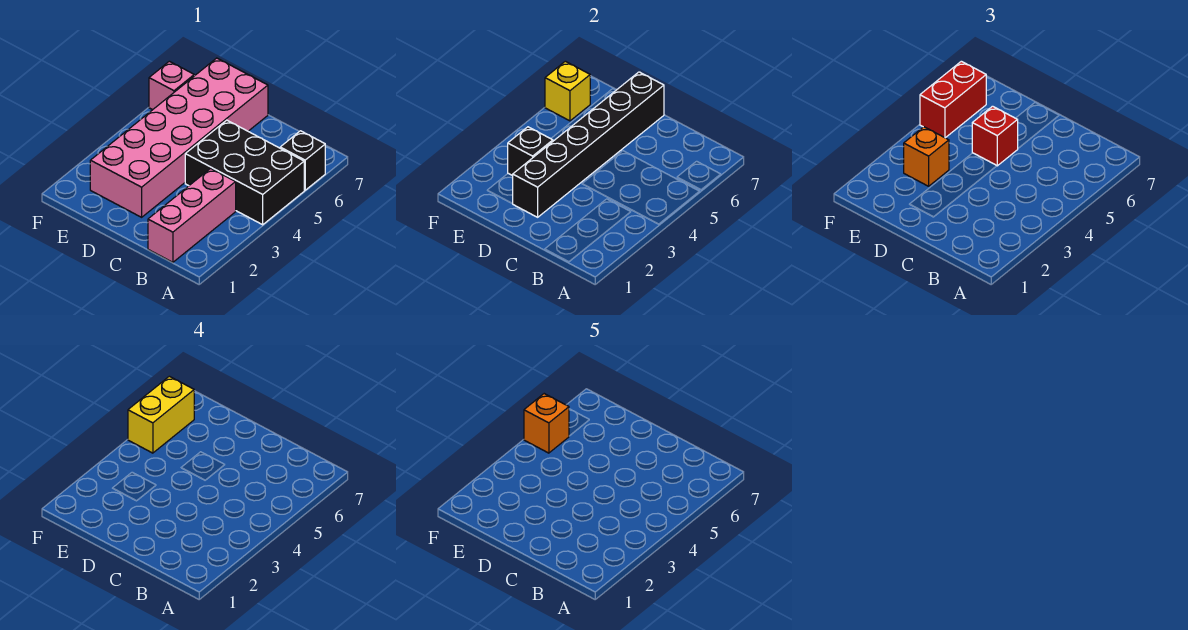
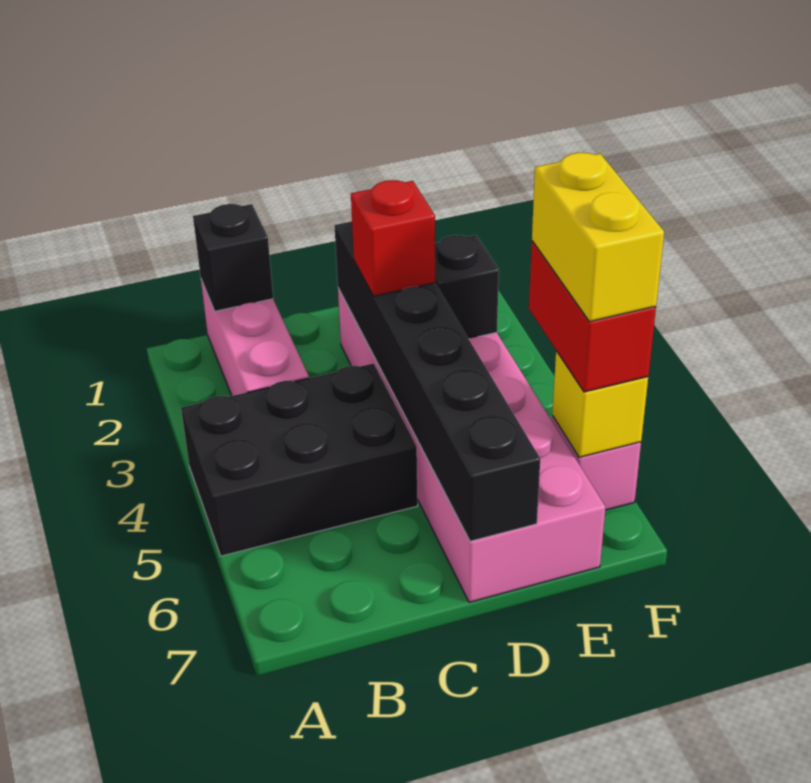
black 1x1 brick [280,131,325,190] -> black 1x1 brick moved to [193,204,273,311]
red 1x1 brick [972,106,1018,166] -> red 1x1 brick moved to [351,180,435,296]
orange 1x1 brick [904,127,949,186] -> none
orange 1x1 brick [524,394,569,453] -> none

